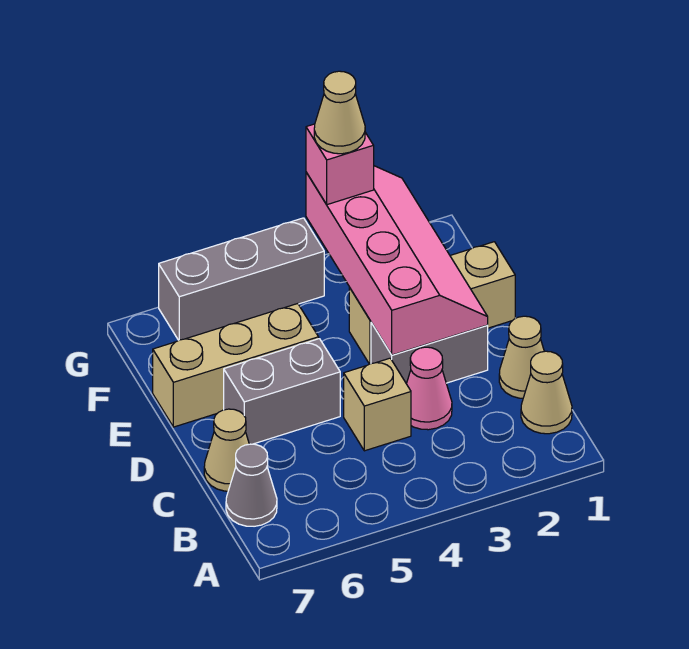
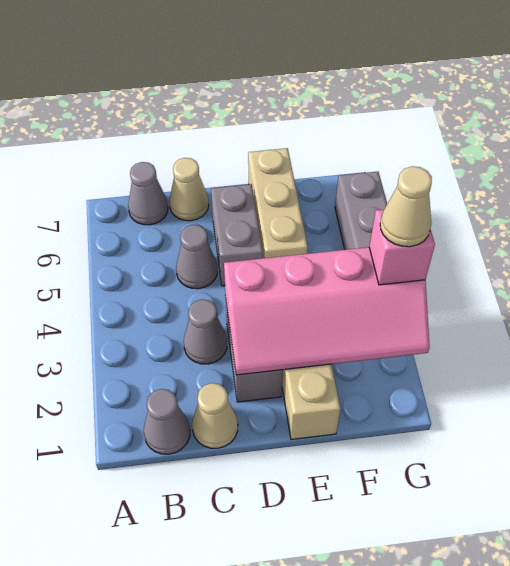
tan 1x1 cone [521,351,572,434] -> grey 1x1 cone [144,389,190,454]
pink 1x1 cone [407,347,452,430] -> grey 1x1 cone [184,299,227,364]
tan 1x1 brick [344,358,411,451] -> none
none -> grey 1x1 cone [176,225,217,289]

